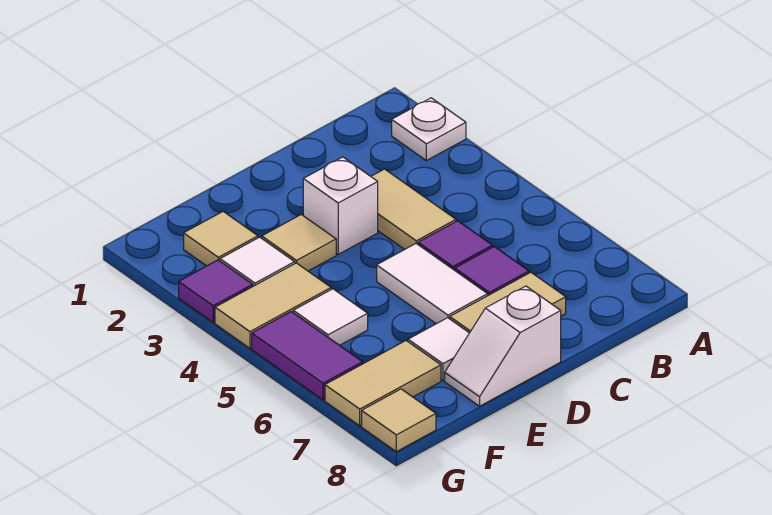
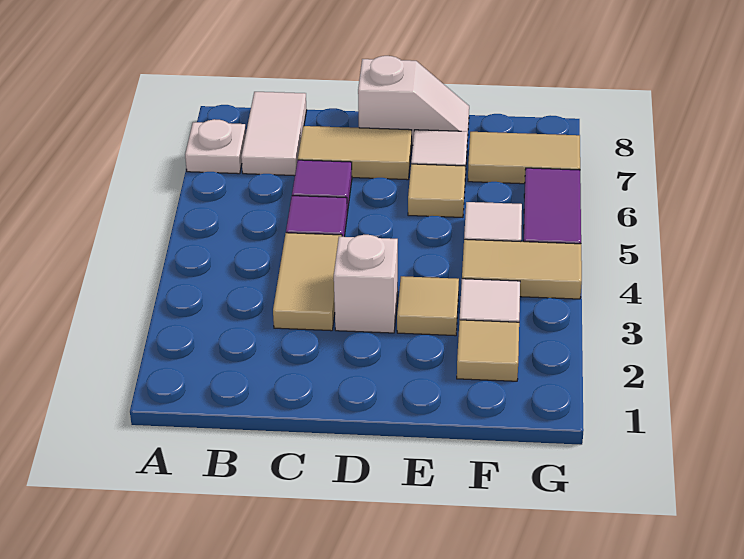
white 1x1 plate [392,98,466,161] -> white 1x1 plate moved to [185,119,246,174]
white 1x2 tile [377,244,488,324] -> white 1x2 tile moved to [241,92,307,176]
purple 1x1 tile [179,260,253,323] -> none
tan 1x1 tile [362,389,436,452] -> tan 1x1 tile moved to [408,164,465,217]

